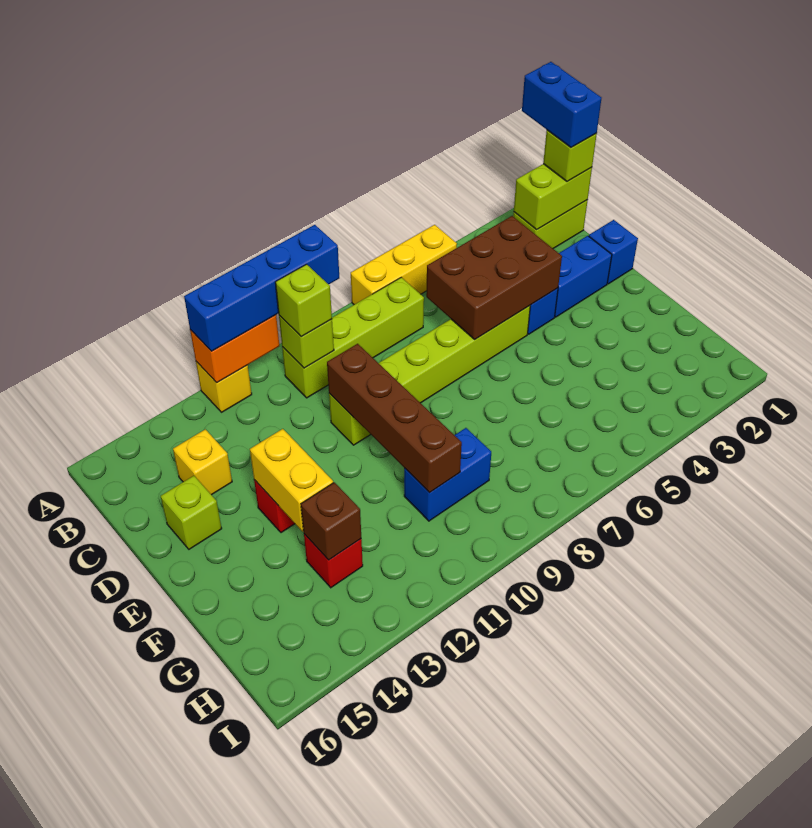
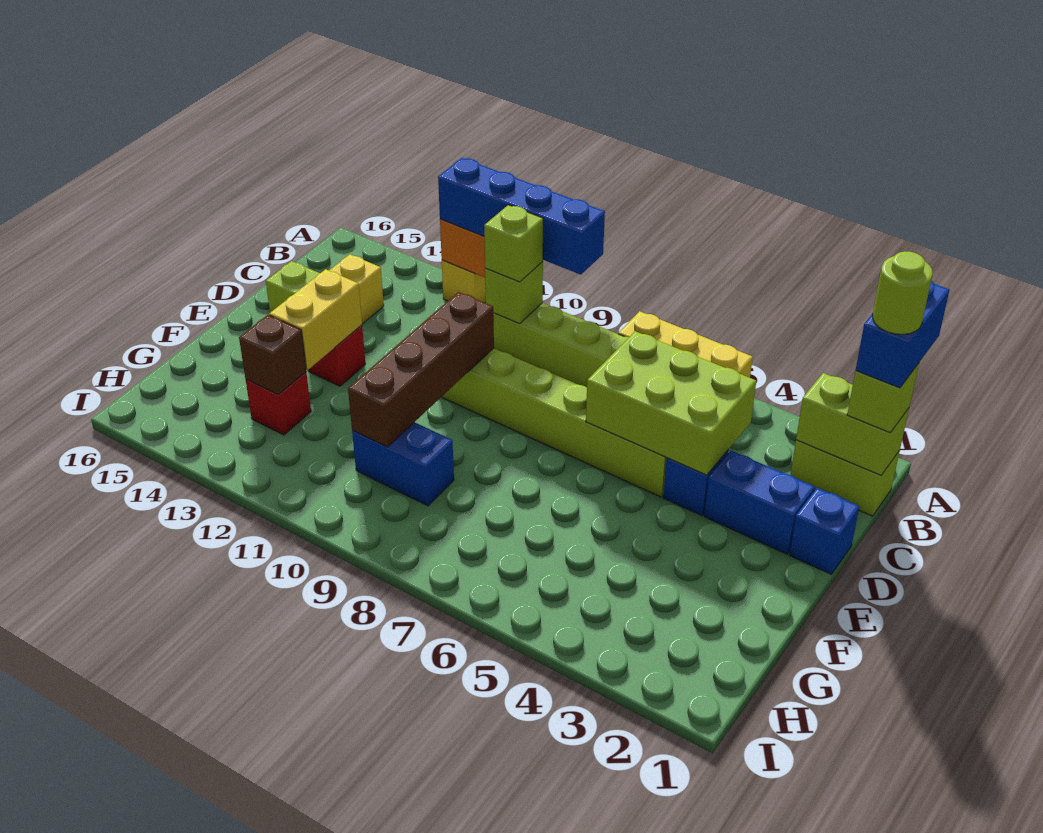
none -> lime 1x1 round brick [873,251,933,334]
brown 2x3 brick [426,216,562,339] -> lime 2x3 brick [586,331,756,475]

